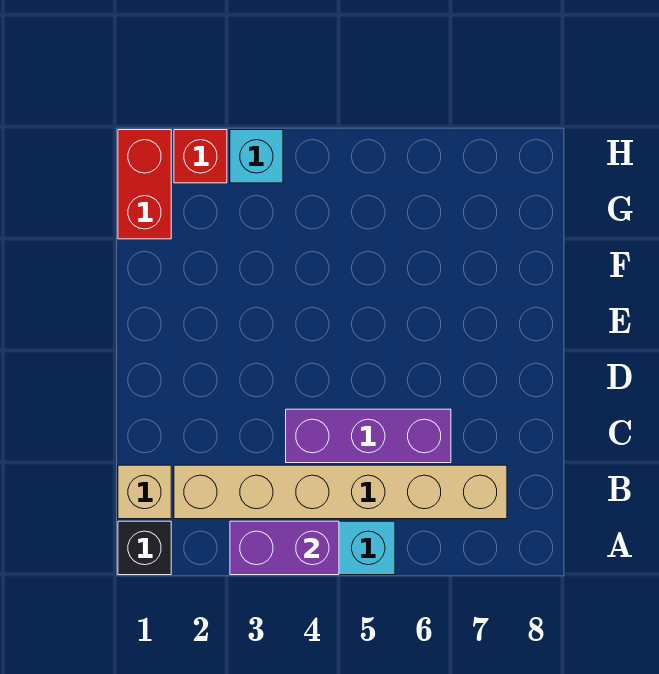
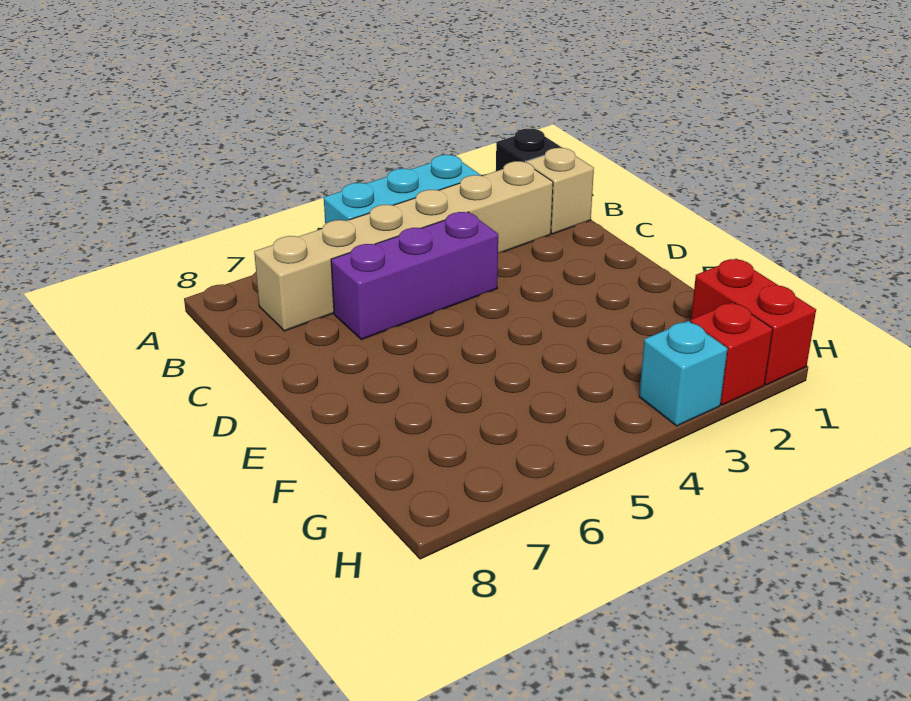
purple 1x2 brick [230,521,339,575] -> none

